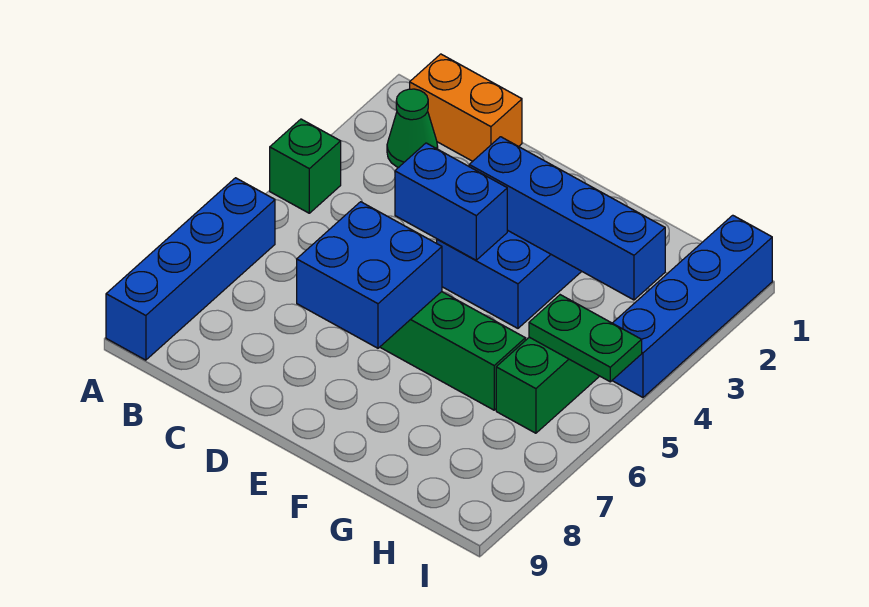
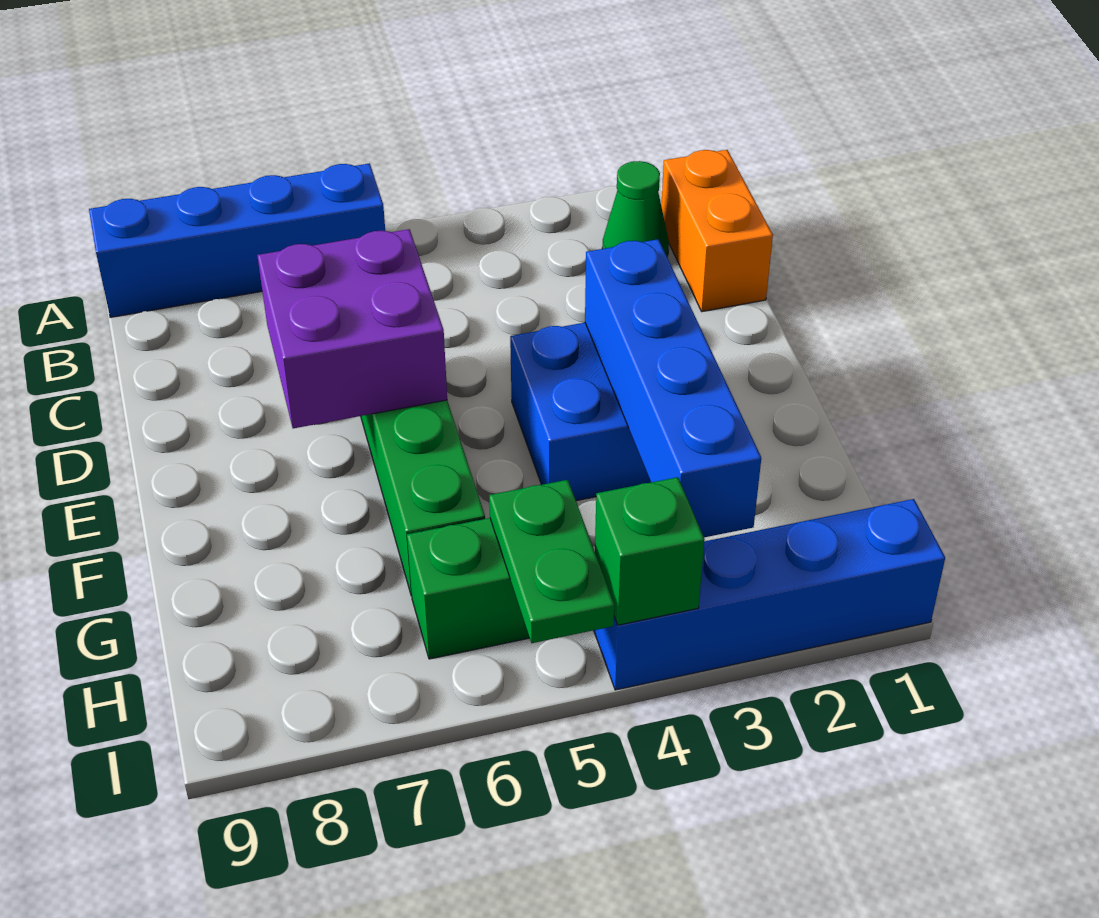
green 1x1 brick [270,119,341,213] -> green 1x1 brick moved to [595,477,705,625]
blue 1x2 brick [395,143,507,260] -> none
blue 2x2 brick [297,202,442,348] -> purple 2x2 brick [257,229,447,428]

